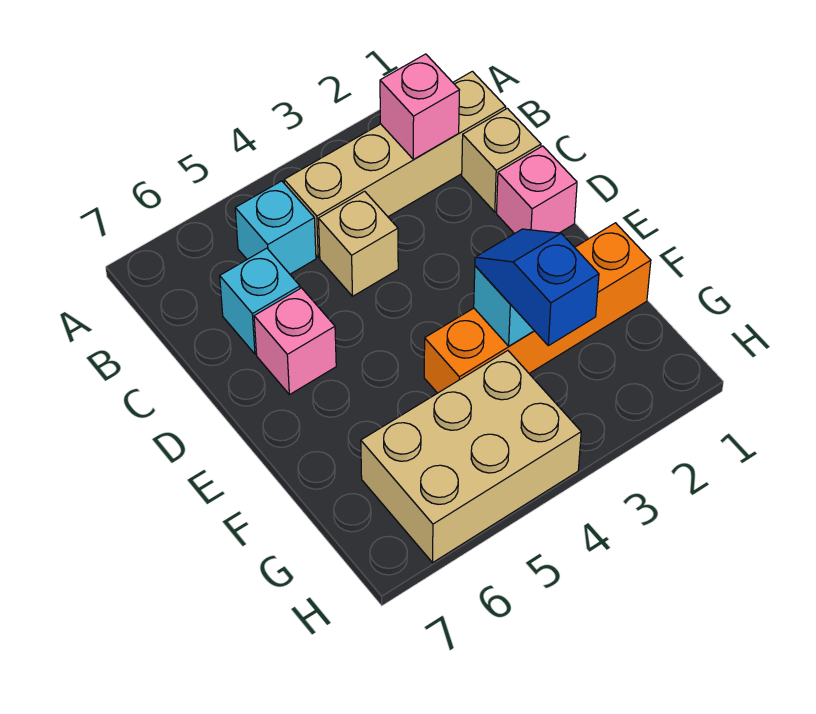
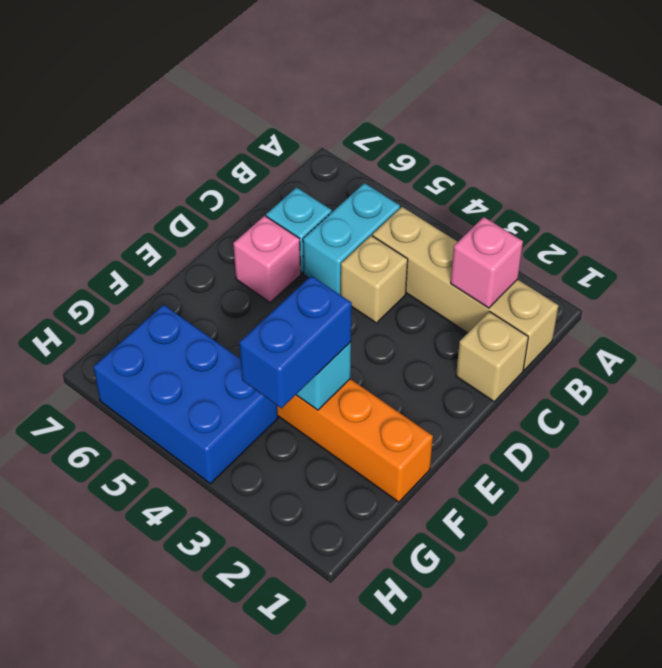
cyan 1x1 brick [235,181,316,274] -> cyan 1x2 brick [303,183,400,295]
pink 1x1 brick [497,146,577,234] -> none
blue 1x2 slope [475,229,599,346] -> blue 1x2 brick [239,276,352,408]
tan 2x3 brick [361,351,581,563] -> blue 2x3 brick [94,305,278,484]

